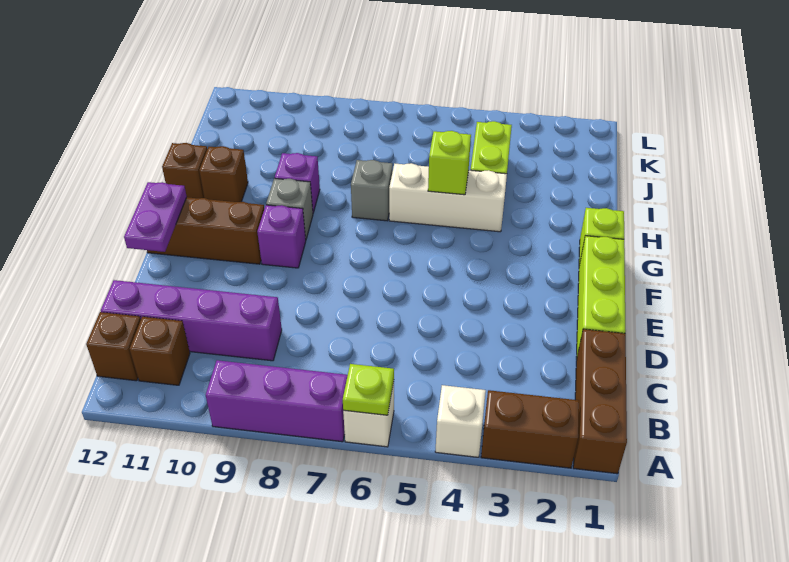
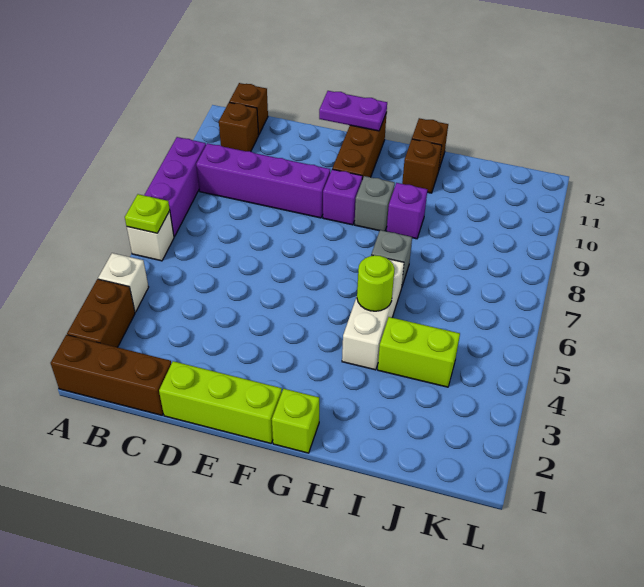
purple 1x4 brick [101,280,282,361] -> purple 1x4 brick turned to [196,143,330,218]
lime 1x1 brick [428,131,471,195] -> lime 1x1 round brick [357,255,394,311]

